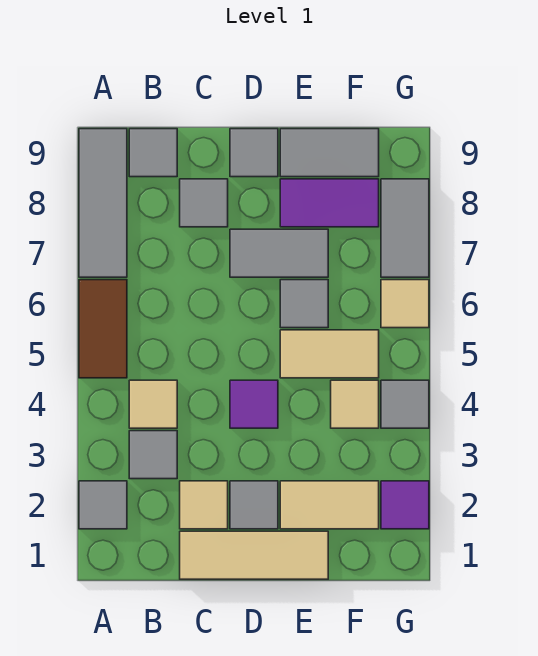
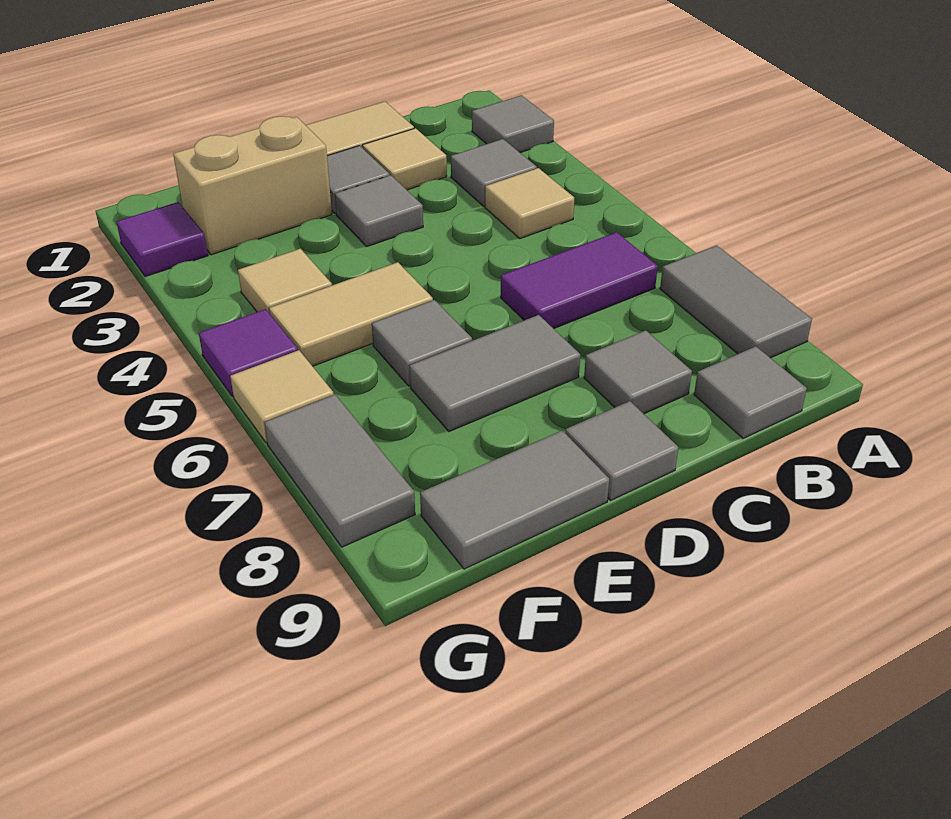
brown 1x2 tile [79,280,127,378] -> none
grey 1x3 tile [79,129,127,277] -> grey 1x2 tile [660,245,812,358]
purple 1x1 tile [230,380,278,428] -> purple 1x1 tile moved to [199,309,298,397]
tan 1x2 tile [280,481,379,529] -> tan 1x2 brick [173,116,332,255]
purple 1x2 tile [280,179,379,227] -> purple 1x2 tile moved to [501,232,658,329]
grey 1x1 tile [381,380,429,428] -> grey 1x1 tile moved to [335,175,423,246]

